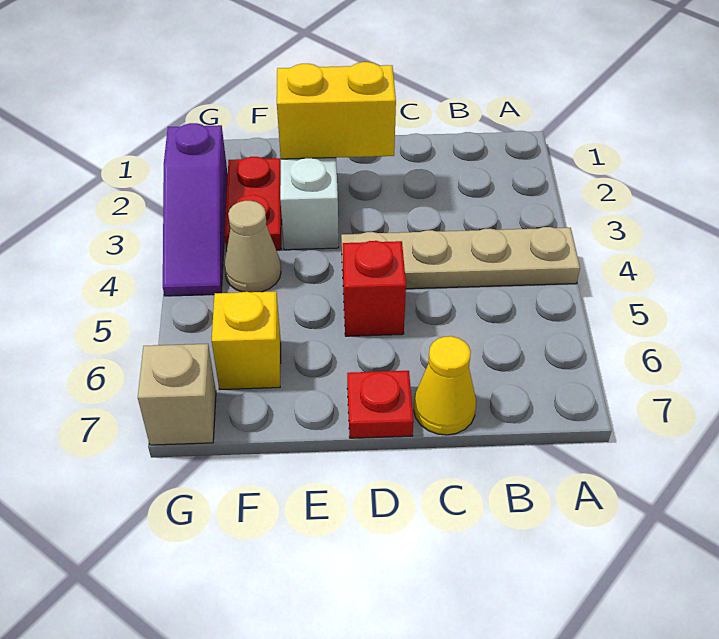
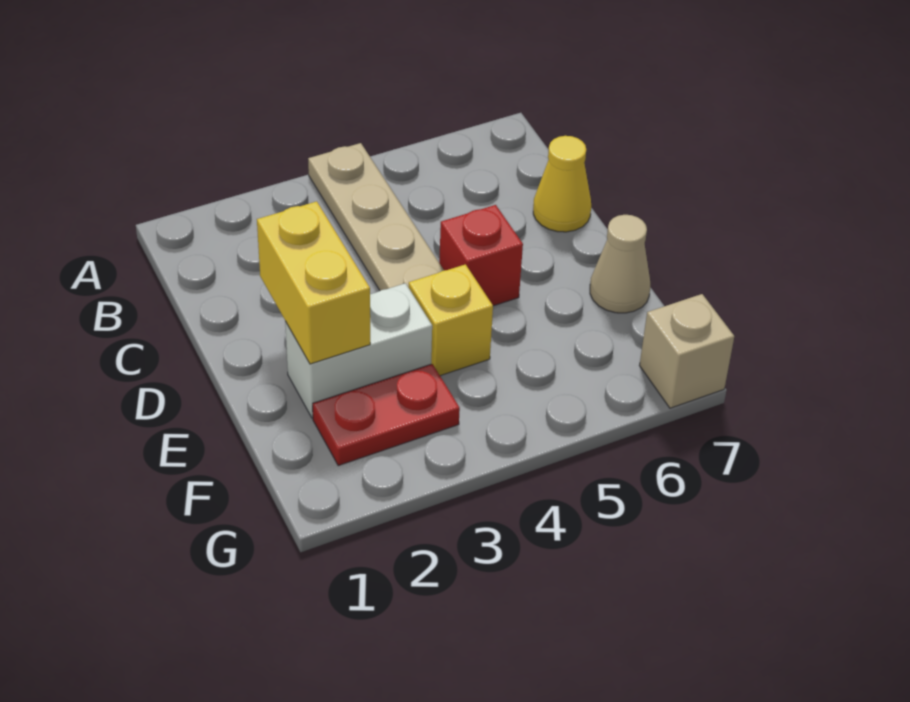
red 1x1 plate [347,371,414,438] -> none
tan 1x1 cone [224,201,281,292] -> tan 1x1 cone moved to [590,215,650,313]
yellow 1x1 brick [212,291,281,390] -> yellow 1x1 brick moved to [409,264,493,376]
purple 1x3 slope [163,123,228,296] -> none

